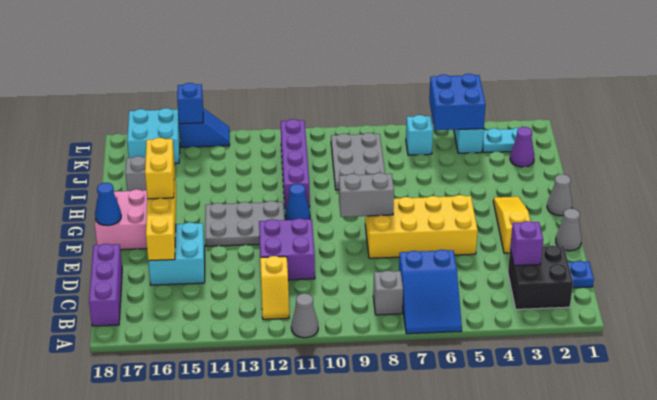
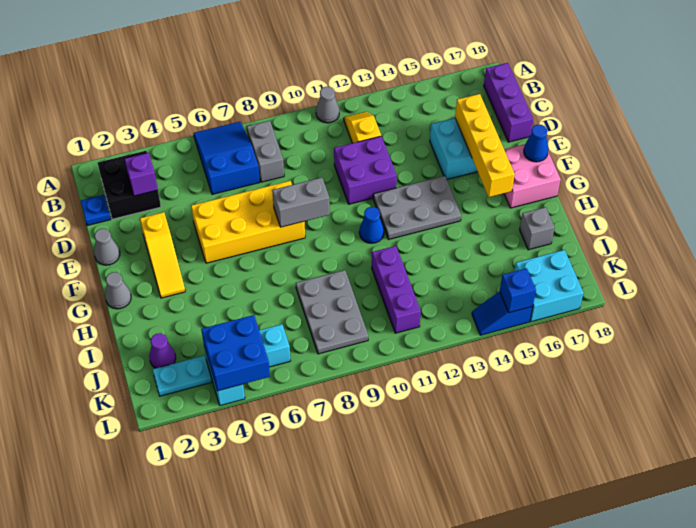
grey 1x1 brick [373,271,403,315] -> grey 1x2 brick [247,121,284,182]
yellow 1x2 brick [145,138,175,199] -> none
purple 1x4 brick [281,119,310,209] -> purple 1x3 brick [372,246,421,333]

